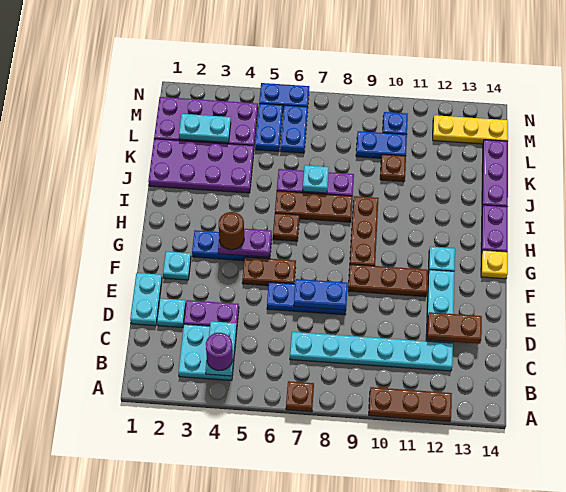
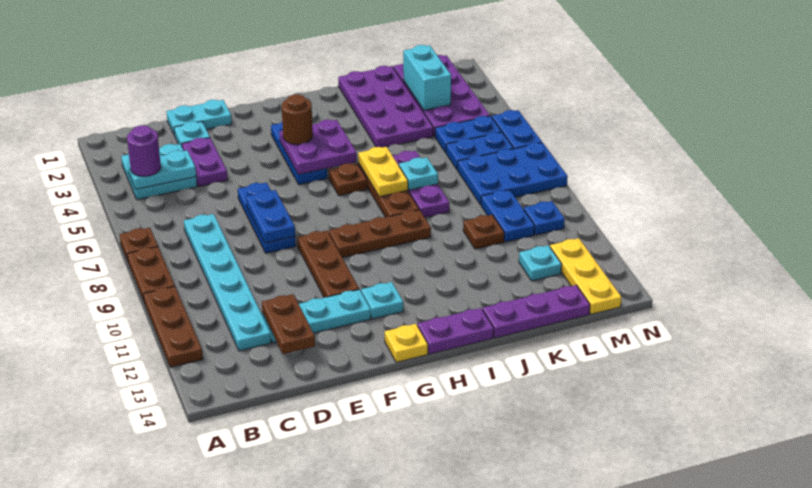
cyan 1x1 plate [163,251,191,280] -> cyan 1x1 plate moved to [519,245,562,281]
brown 1x2 plate [242,257,296,286] -> brown 1x2 plate moved to [127,247,175,301]
purple 1x2 plate [218,229,272,257] -> purple 2x2 plate [279,120,357,174]
none -> yellow 1x2 plate [358,147,408,197]
cyan 1x2 plate [179,114,231,143] -> cyan 1x2 brick [403,45,451,110]
none -> blue 2x3 plate [458,143,568,205]

